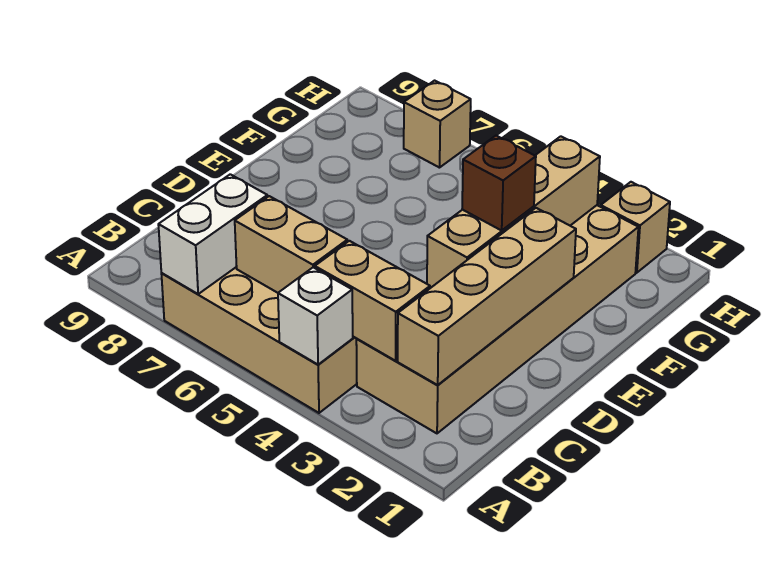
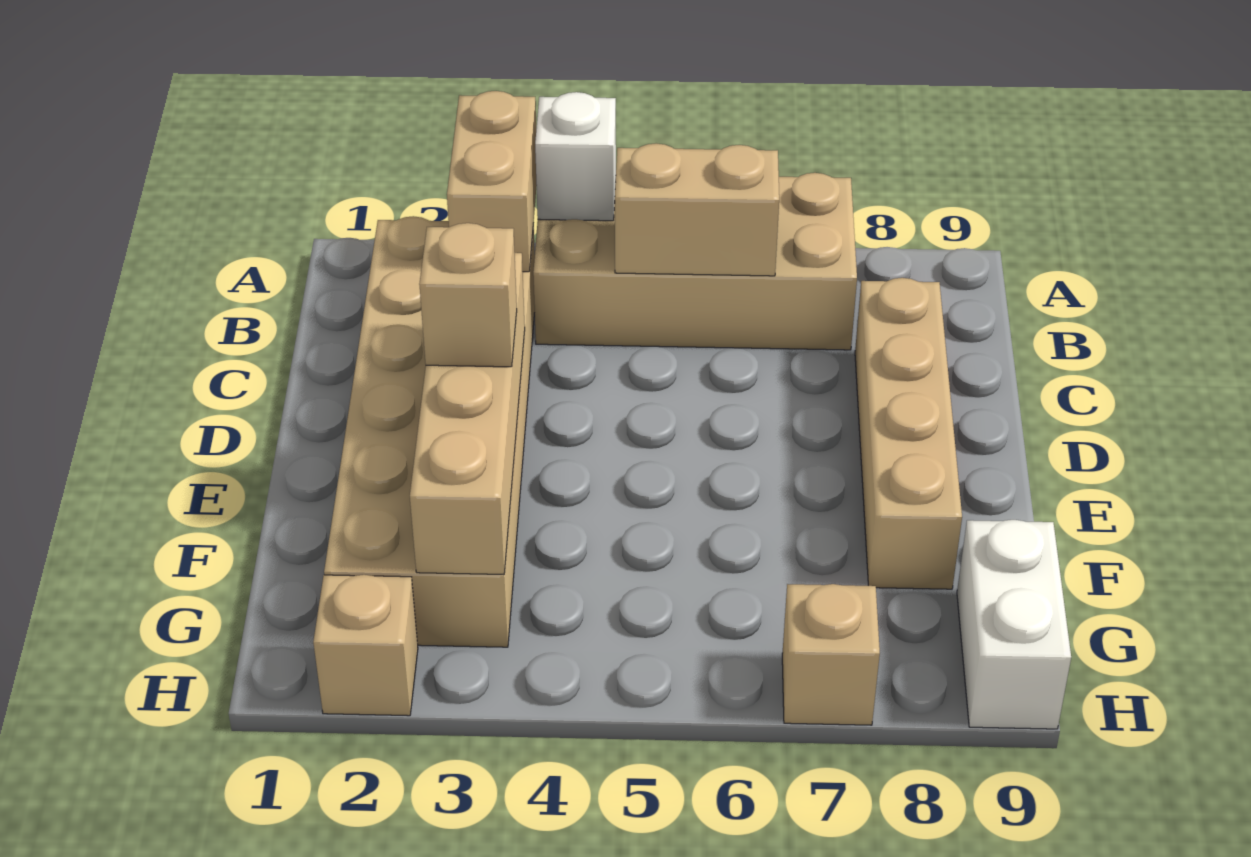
white 1x2 brick [158,174,267,294] -> white 1x2 brick moved to [957,520,1071,729]
tan 1x4 brick [398,208,576,385] -> tan 1x4 brick moved to [855,278,962,589]
tan 1x2 brick [315,241,430,361] -> tan 1x2 brick turned to [447,91,537,272]
brown 1x1 brick [462,136,536,230] -> tan 1x1 brick [419,223,517,367]

